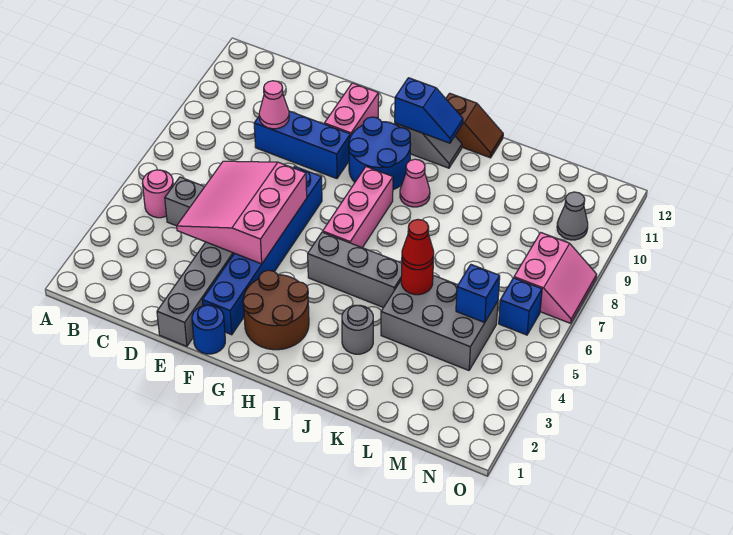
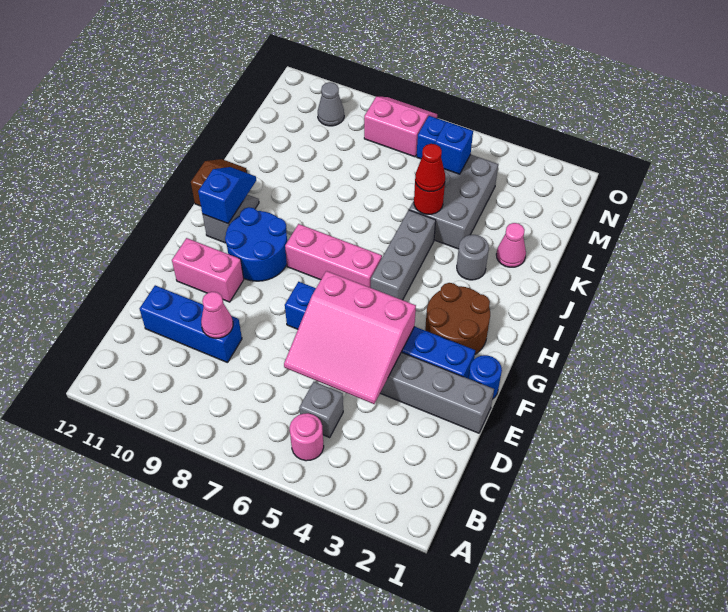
blue 1x3 brick [254,111,350,179] -> blue 1x3 brick turned to [140,285,242,363]
pink 1x1 cone [400,159,430,207] -> pink 1x1 cone moved to [496,223,526,267]

